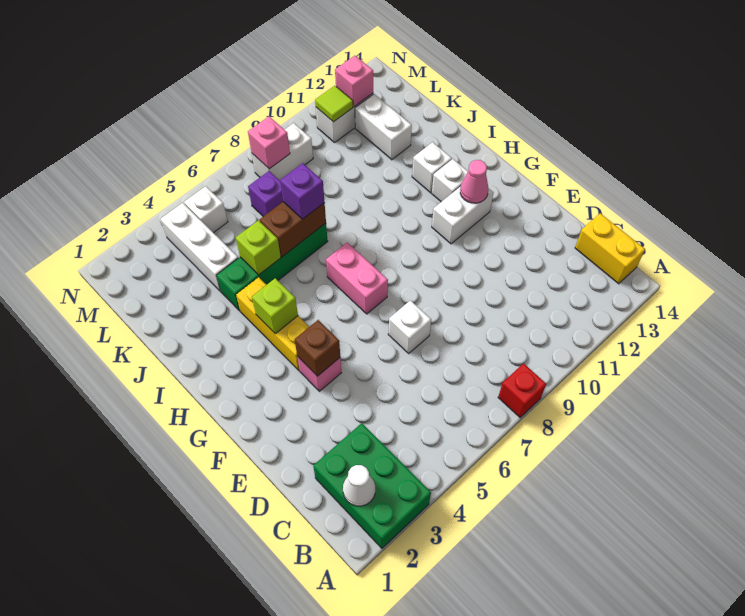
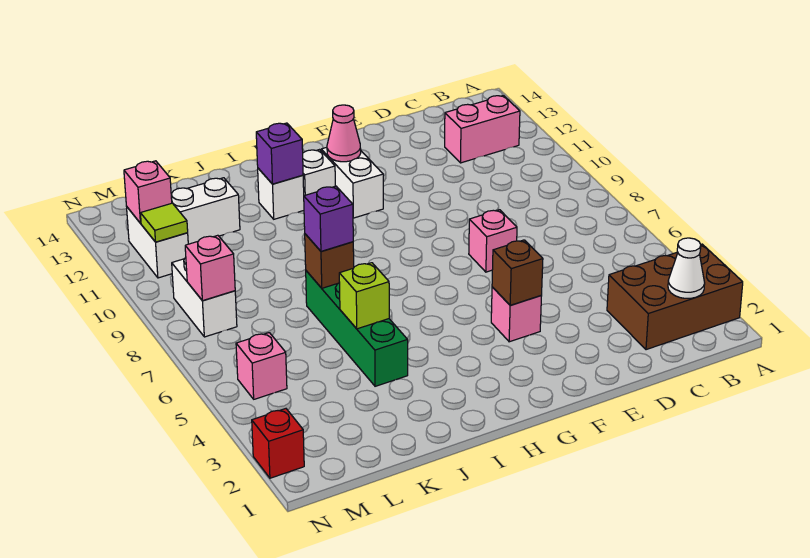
green 2x3 brick [313,423,431,548] -> brown 2x3 brick [607,244,743,350]
red 1x1 brick [498,363,546,418] -> red 1x1 brick moved to [252,409,304,478]
yellow 1x2 brick [575,213,645,284] -> none
white 1x1 brick [388,300,431,353] -> pink 1x1 brick [469,210,517,272]
yellow 1x3 brick [236,277,309,370] -> none
pink 1x2 brick [326,243,388,314] -> pink 1x2 brick moved to [445,95,520,163]
lime 1x1 brick [252,278,298,334] -> none
brown 1x2 brick [260,202,326,257] -> brown 1x1 brick [305,234,354,288]
white 1x3 brick [161,203,238,292] -> none
purple 1x1 brick [248,171,283,216] -> purple 1x1 brick moved to [256,123,303,184]
white 1x1 brick [184,186,228,233] -> pink 1x1 brick [236,333,287,399]

